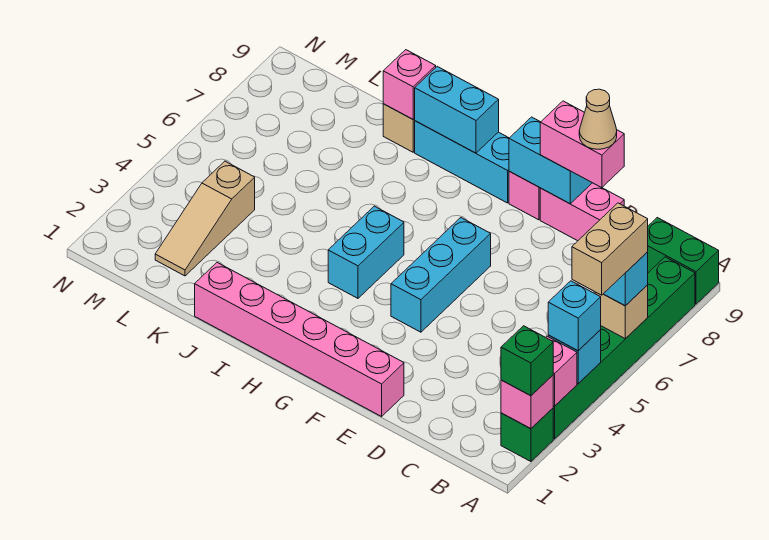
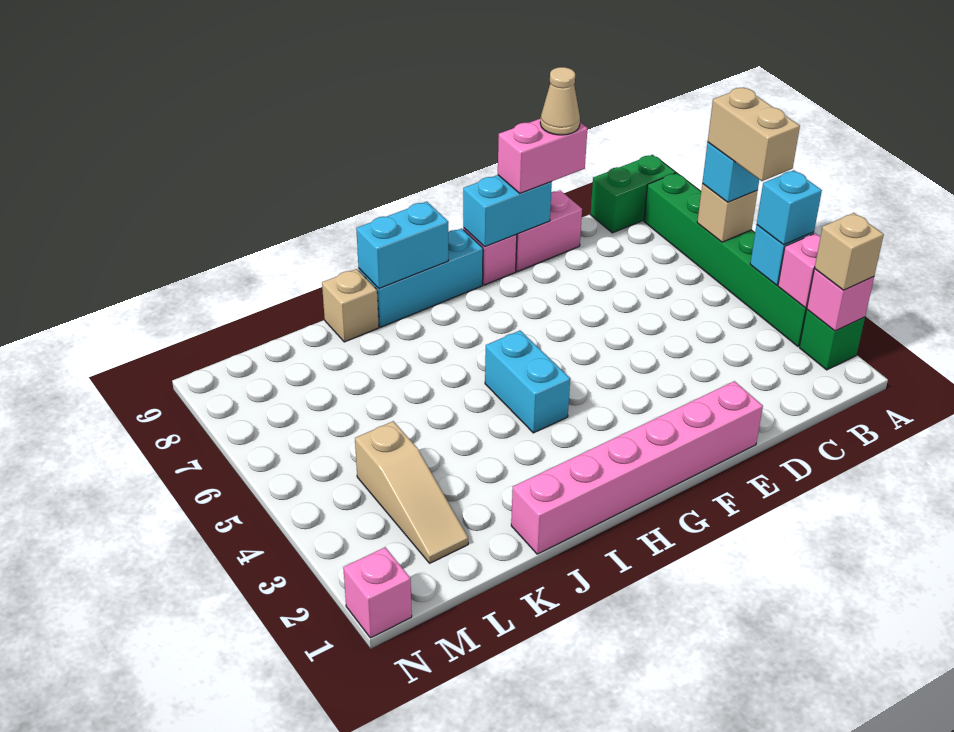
green 1x1 brick [501,326,553,396] -> tan 1x1 brick [815,213,884,290]
cyan 1x3 brick [391,218,491,332] -> none
pink 1x1 brick [383,50,436,119] -> pink 1x1 brick moved to [343,547,412,638]

